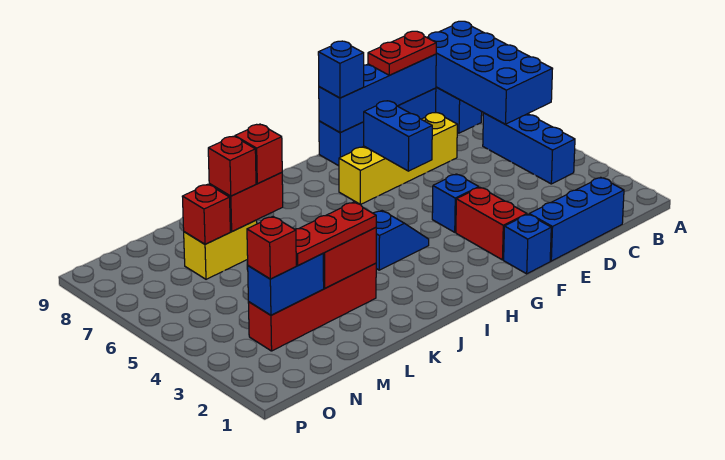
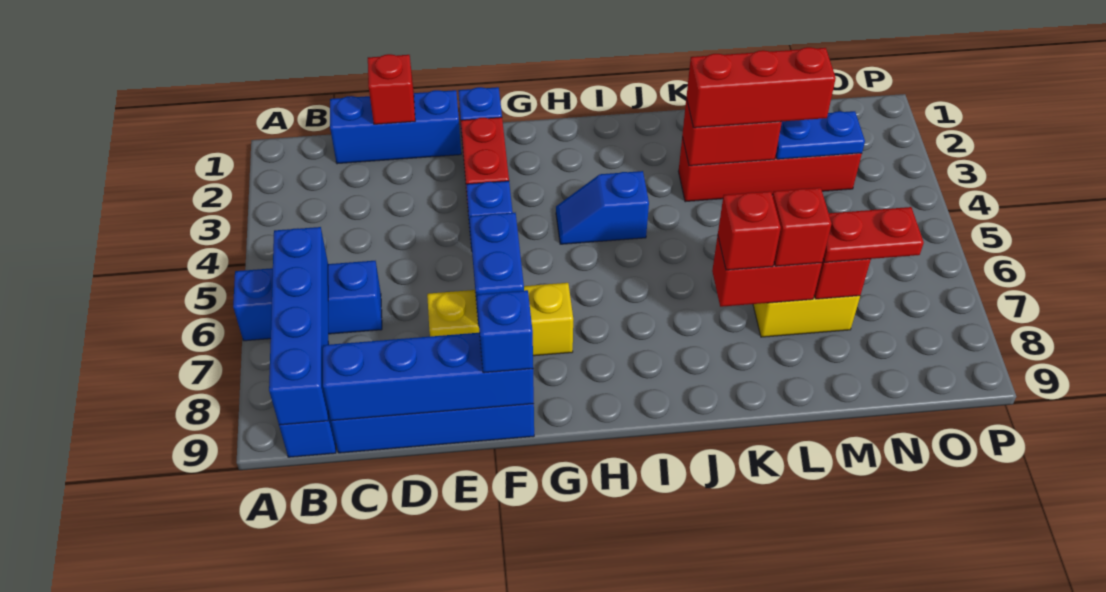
blue 2x4 brick [427,21,552,124] -> blue 1x4 brick [269,227,328,425]
blue 1x3 brick [483,113,575,184] -> blue 1x3 brick turned to [233,261,382,341]
red 1x2 plate [368,31,436,75] -> red 1x2 plate moved to [823,207,924,262]
yellow 1x4 brick [339,112,457,205] -> yellow 1x3 brick [427,283,573,356]
red 1x3 plate [295,202,376,265] -> red 1x3 brick [687,47,836,128]
blue 1x2 brick [248,253,324,315] -> blue 1x2 plate [776,111,865,159]
red 1x1 brick [247,217,296,279] -> red 1x1 brick moved to [368,54,415,124]

